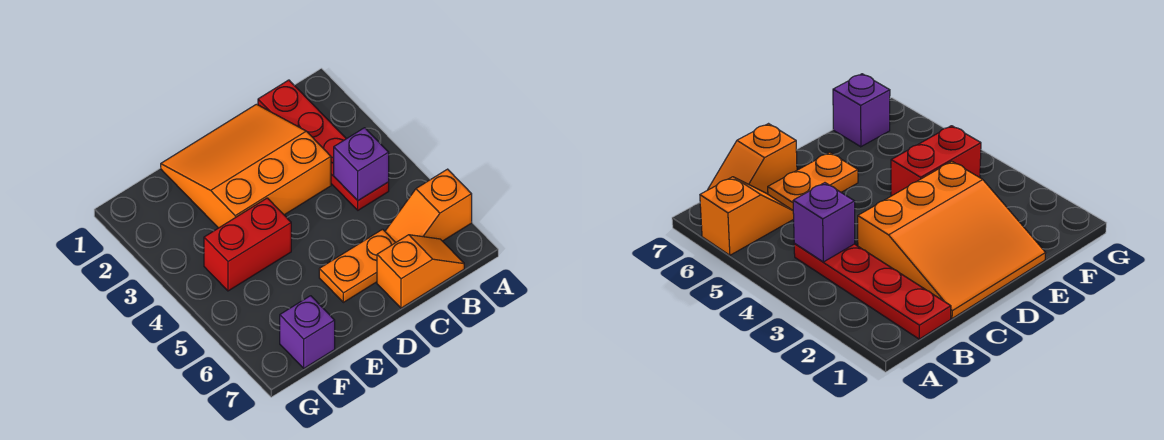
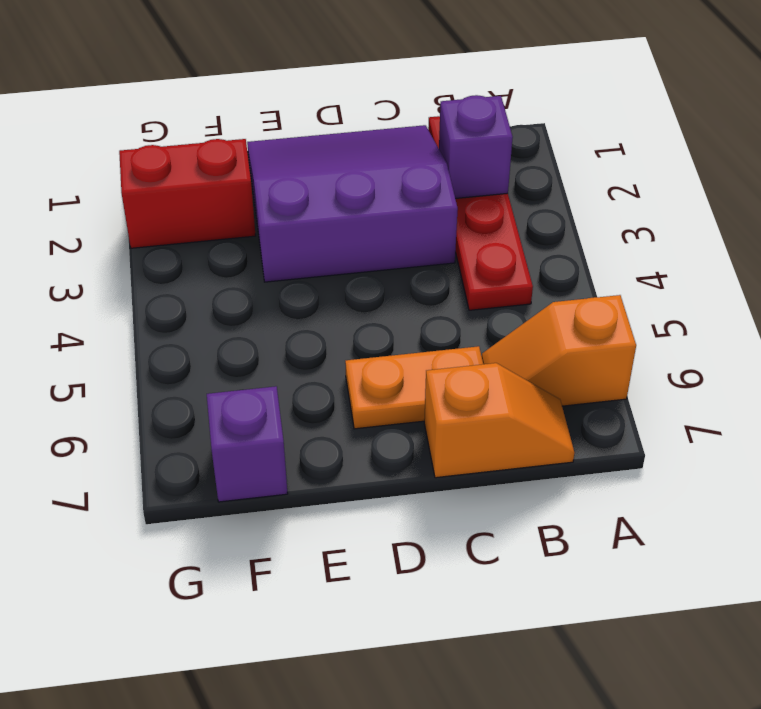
purple 1x1 brick [334,128,389,201] -> purple 1x1 brick moved to [439,95,513,199]
orange 3x3 slope [161,104,331,228] -> purple 3x3 slope [247,125,458,282]
red 1x2 brick [204,198,291,291] -> red 1x2 brick moved to [119,139,256,248]

